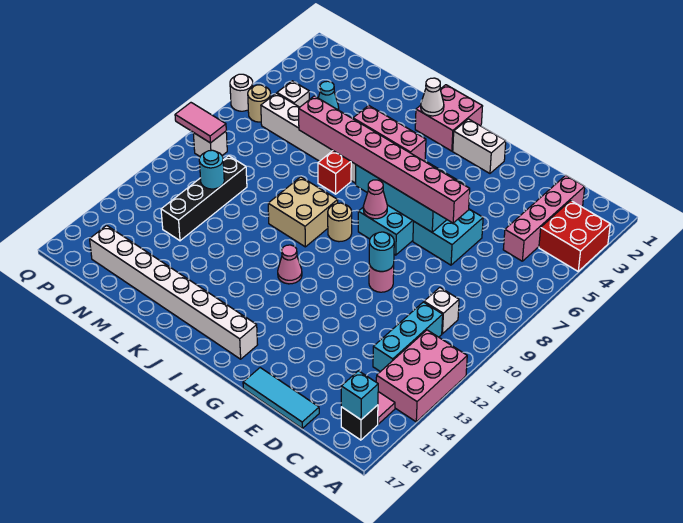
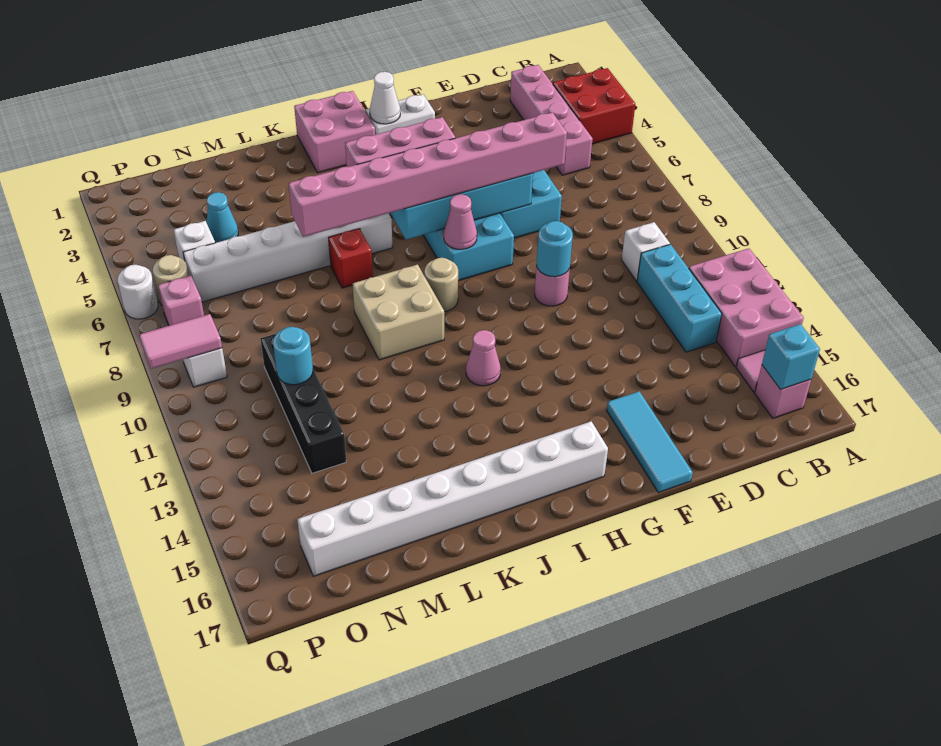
black 1x1 brick [341,405,378,440] -> pink 1x1 brick [755,366,811,418]
cyan 1x3 tile [243,368,319,428] -> cyan 1x3 tile turned to [607,391,693,493]
white 1x1 cone [421,78,444,116] -> white 1x1 cone moved to [370,72,400,124]
none -> pink 1x1 brick [158,276,204,326]

